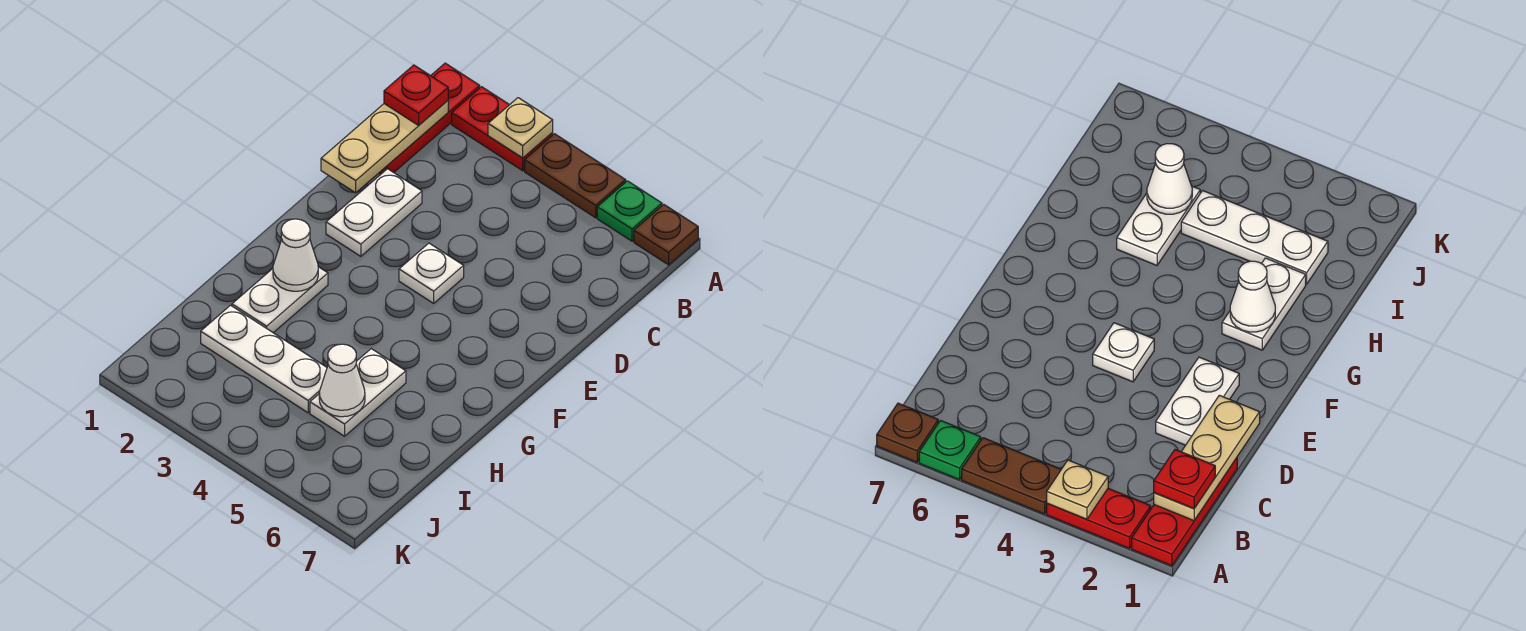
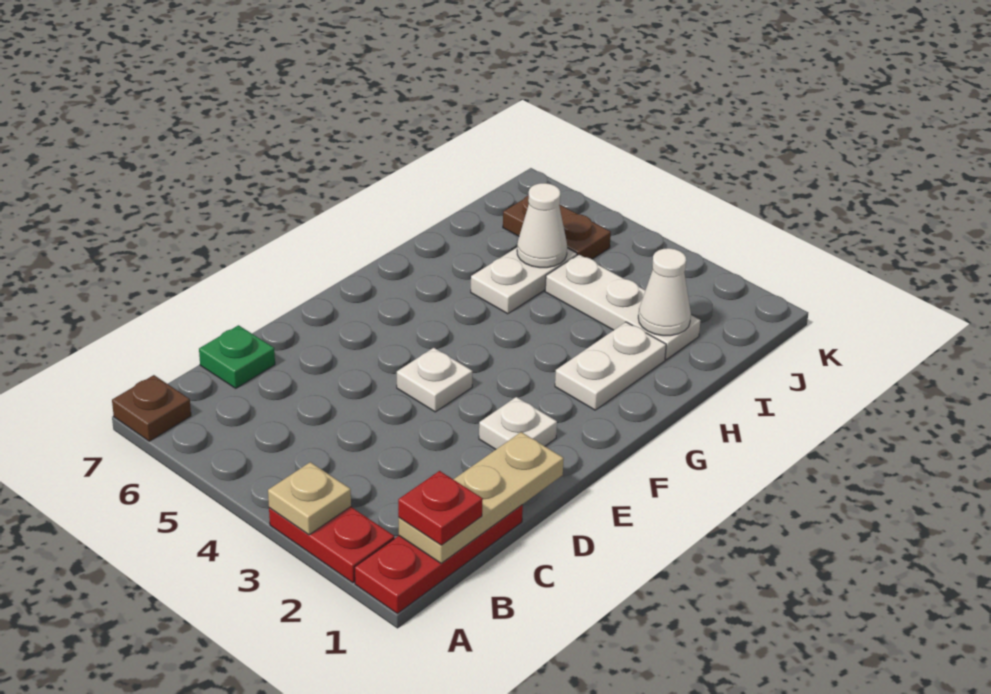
brown 1x2 plate [525,134,626,218] -> brown 1x2 plate moved to [503,195,611,259]
green 1x1 plate [597,181,662,241] -> green 1x1 plate moved to [199,325,275,388]
white 1x2 plate [326,169,422,256] -> white 1x1 plate [479,397,557,449]
white 1x1 cone [273,219,318,291] -> white 1x1 cone moved to [638,248,691,336]

